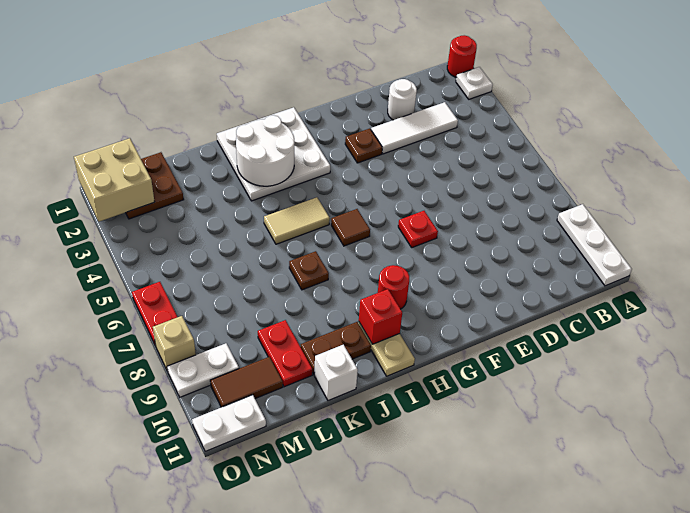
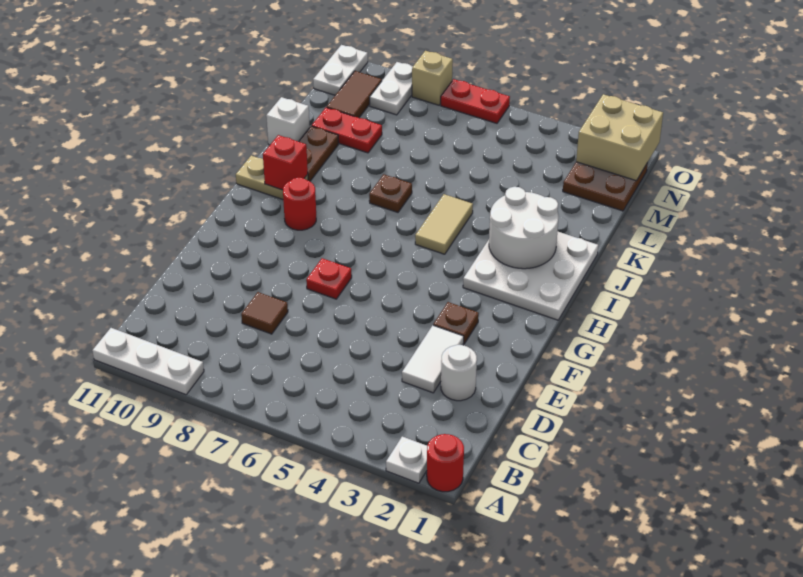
white 1x3 tile [371,102,458,154] -> white 1x2 tile [402,325,464,393]
brown 1x1 tile [331,209,370,246] -> brown 1x1 tile moved to [241,292,288,334]

